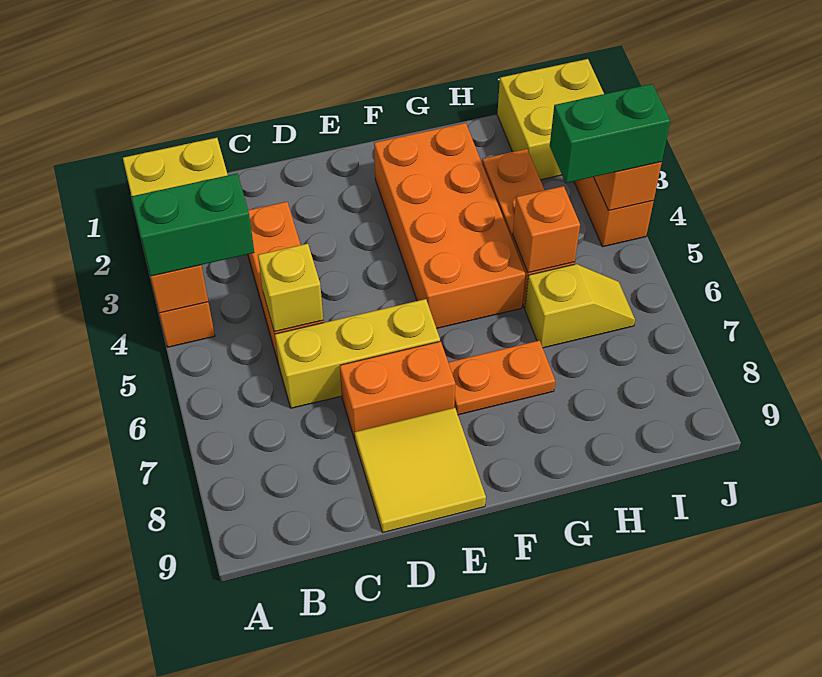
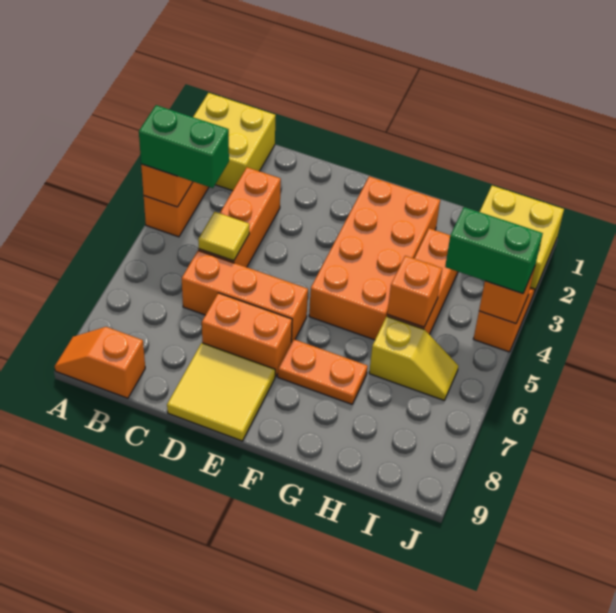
none -> orange 1x2 slope [55,327,145,398]
yellow 1x1 brick [258,244,323,332] -> yellow 1x1 tile [198,212,249,261]
yellow 1x3 brick [275,299,440,408] -> orange 1x3 brick [182,250,308,342]

